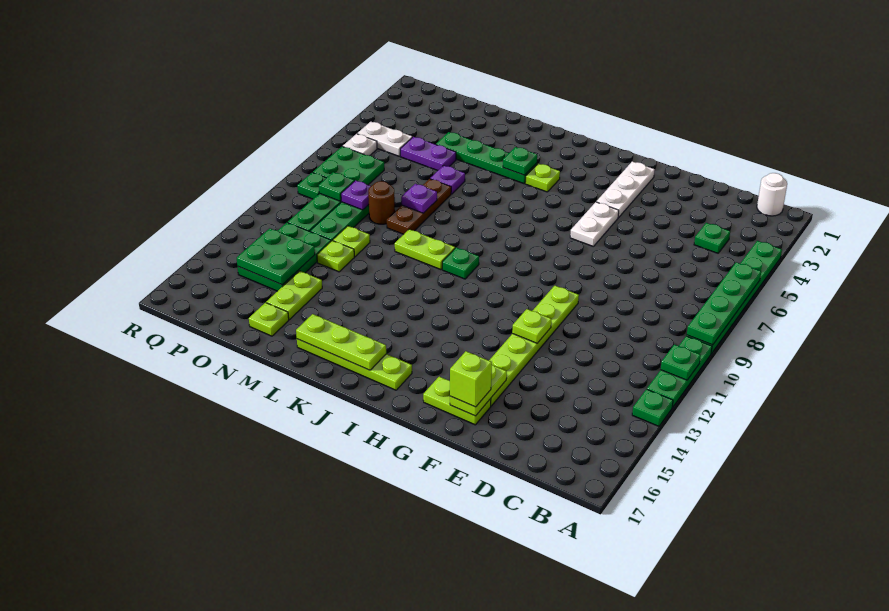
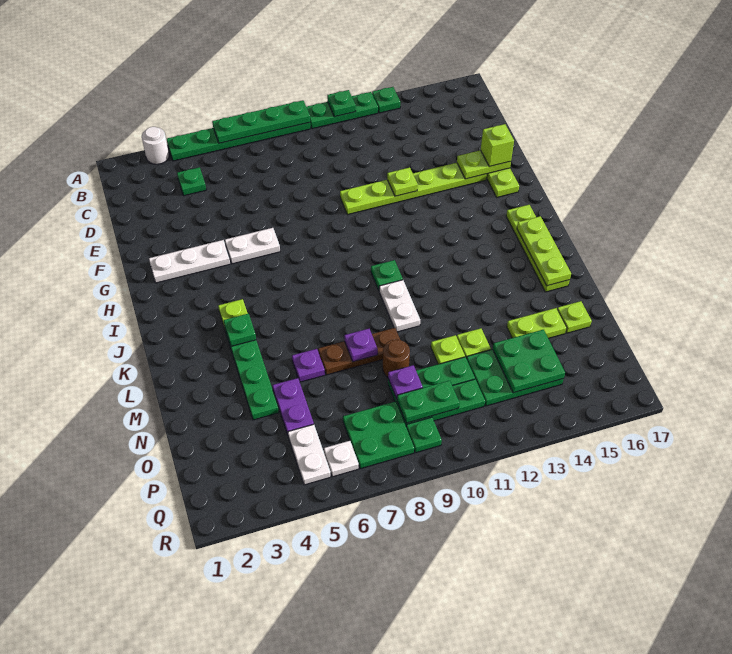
white 1x1 round brick [757,173,787,216] -> white 1x1 round brick moved to [142,127,169,164]
lime 1x2 plate [395,229,455,270] -> white 1x2 plate [379,280,420,332]
green 1x1 plate [319,172,354,201] -> green 1x2 plate [397,381,459,423]

